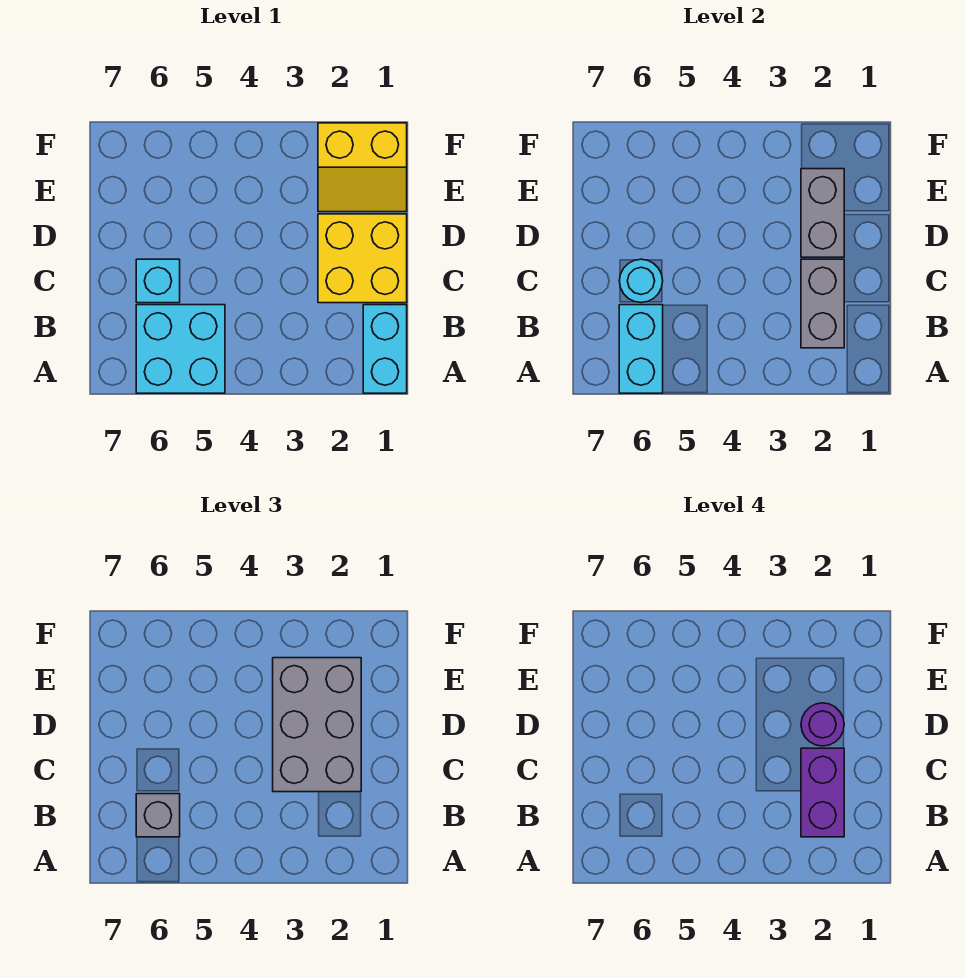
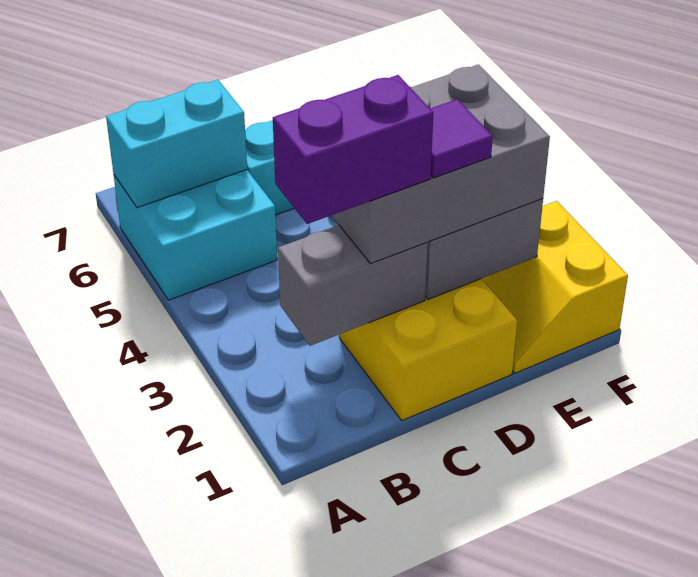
cyan 1x2 brick [363,305,407,393] -> none
grey 1x1 brick [136,794,180,837] -> none
cyan 1x1 round brick [619,259,663,303] -> none
purple 1x1 round brick [801,703,844,746] -> purple 1x1 tile [430,99,493,178]

